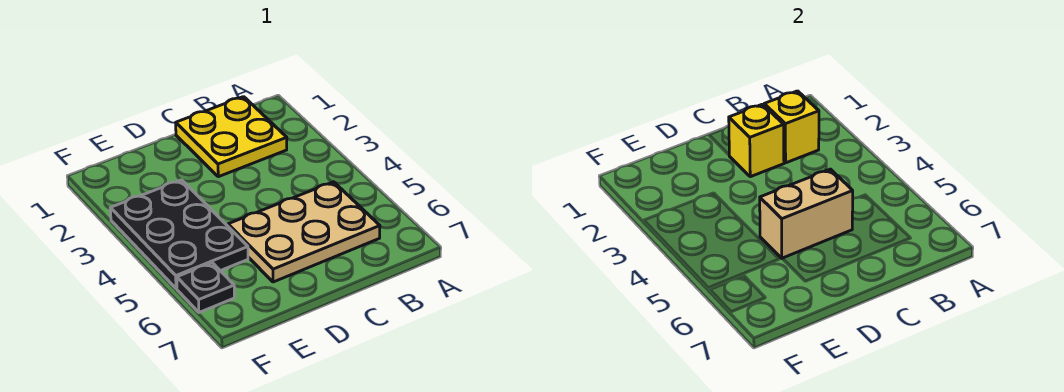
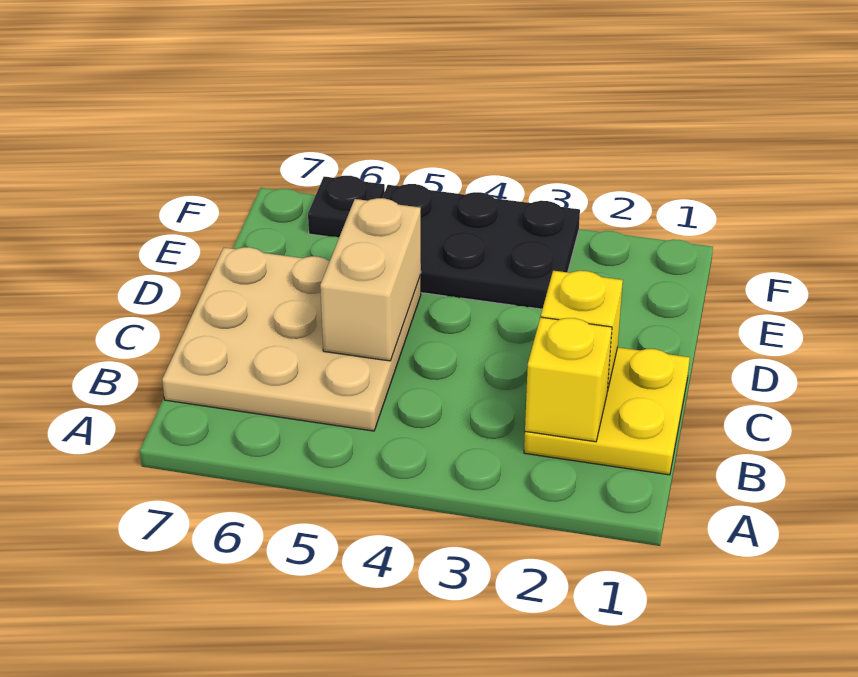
tan 2x3 plate [228,182,380,282] -> tan 3x3 plate [162,247,421,431]

